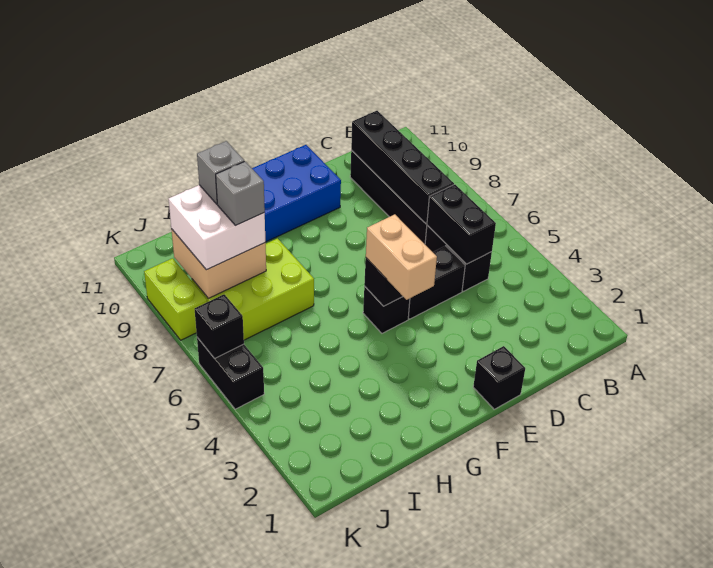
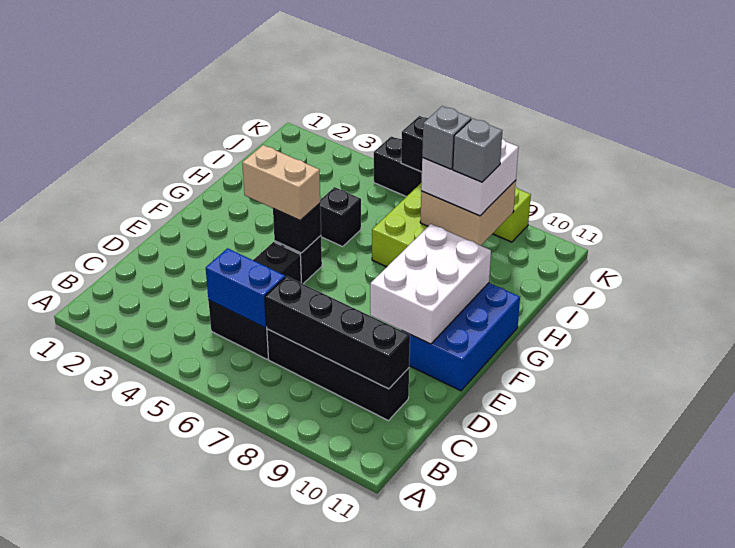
black 1x2 brick [427,184,496,264] -> blue 1x2 brick [206,248,285,328]
black 1x1 brick [473,346,525,409] -> black 1x1 brick moved to [320,187,361,247]
none -> white 2x3 brick [370,224,491,344]

